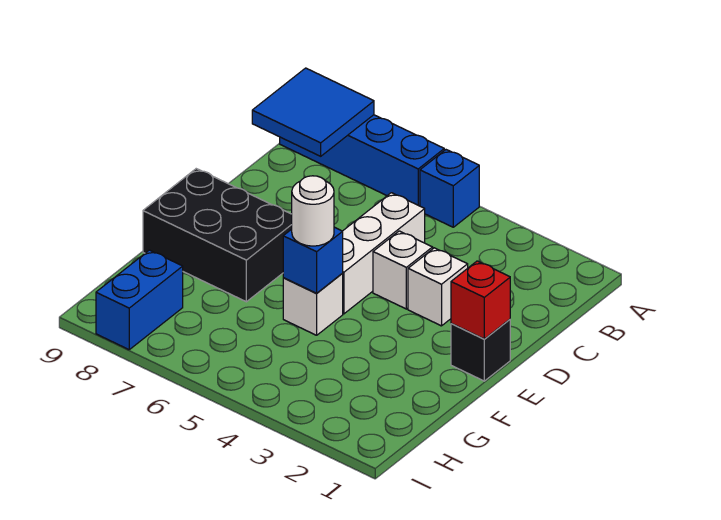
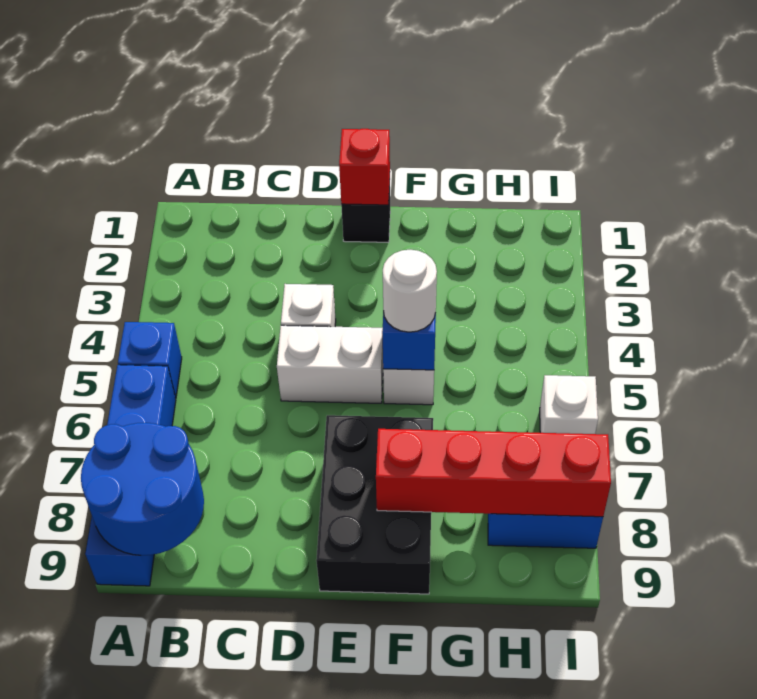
blue 2x2 tile [252,68,374,156] -> blue 2x2 round brick [81,423,204,555]
white 1x3 brick [342,193,425,314] -> white 1x2 brick [277,325,383,403]
white 1x1 brick [408,248,468,326] -> white 1x1 brick moved to [540,375,598,434]
none -> red 1x4 brick [376,429,611,517]

